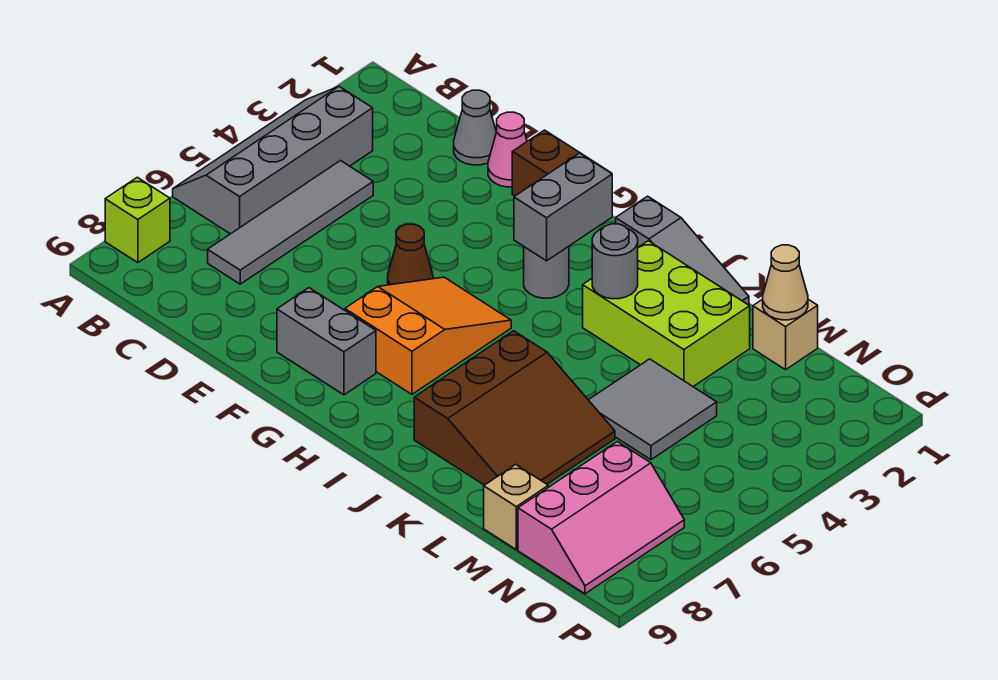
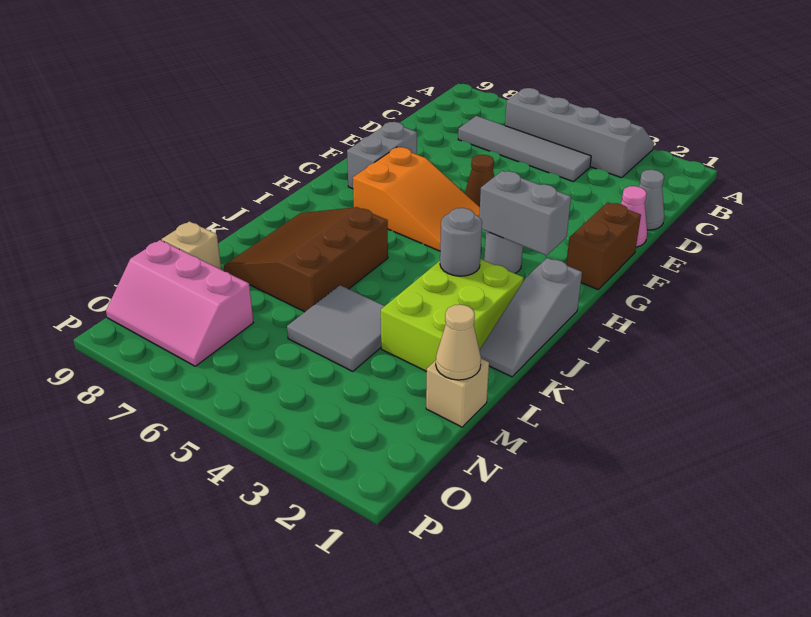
lime 1x1 brick [105,177,170,263] -> none
brown 3x3 slope [414,331,615,485] -> brown 3x3 slope turned to [224,207,388,312]

